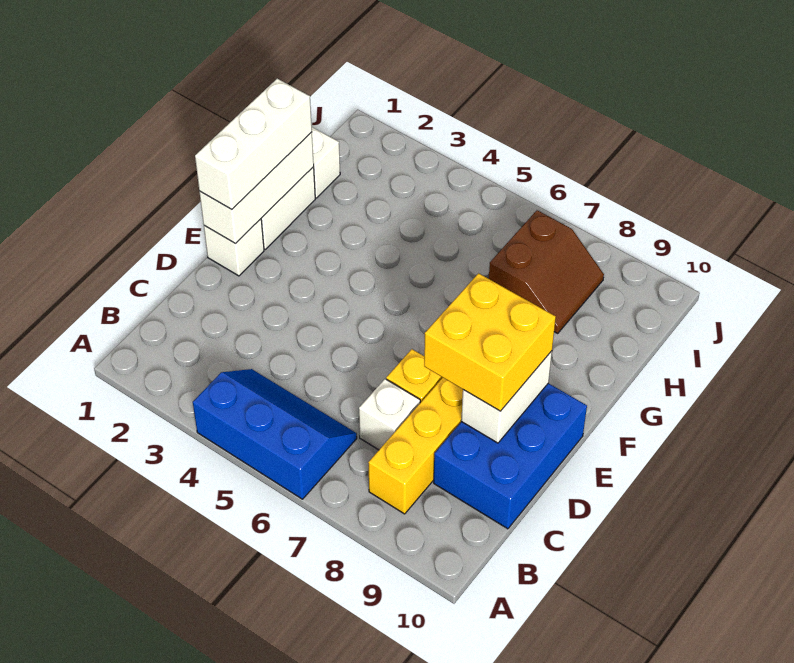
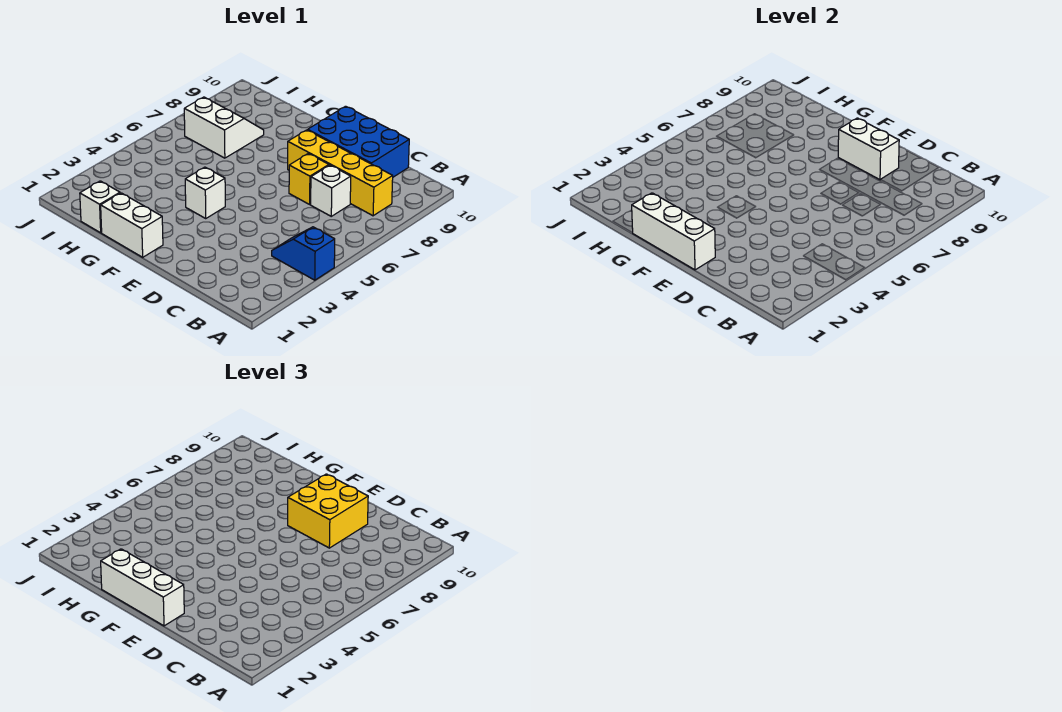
blue 2x3 slope [193,369,357,499] -> blue 1x2 slope [272,227,335,280]
white 1x1 brick [204,219,264,276] -> white 1x1 brick moved to [185,167,225,218]
brown 2x2 slope [489,210,604,333] -> white 2x2 slope [184,97,264,158]

